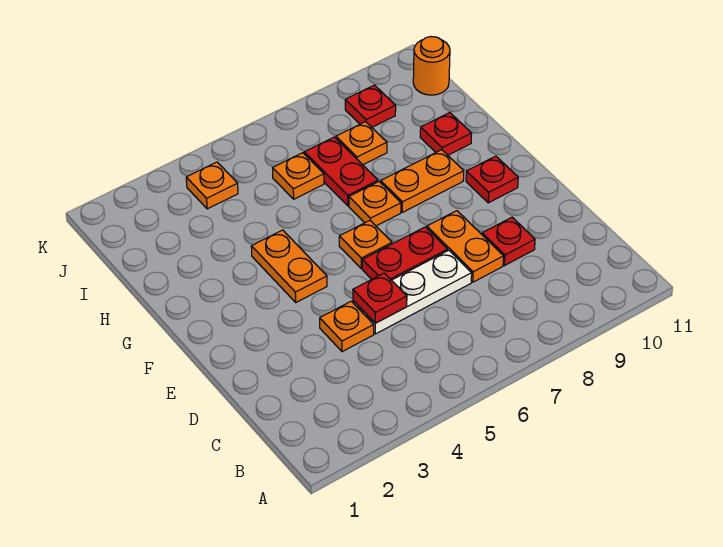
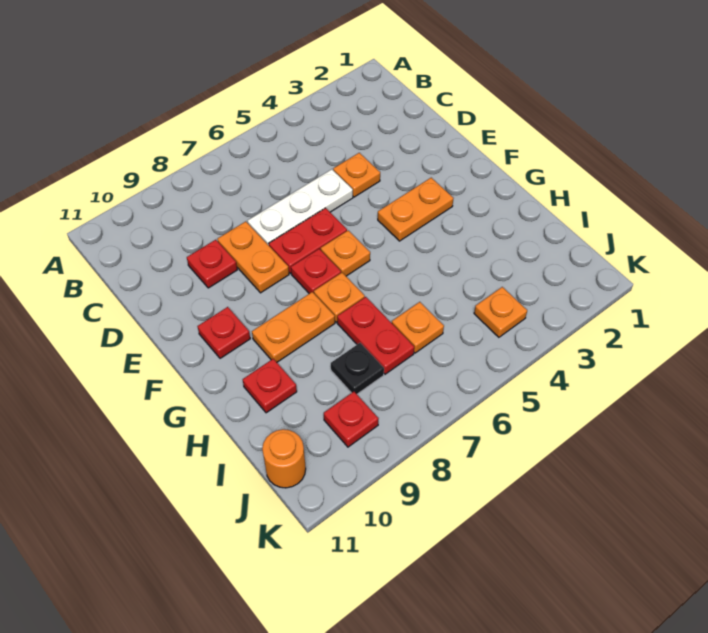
red 1x1 plate [353,273,407,323] -> red 1x1 plate moved to [291,249,341,294]
orange 1x2 plate [251,230,327,302] -> orange 1x2 plate turned to [378,178,454,241]
orange 1x1 plate [336,122,387,165] -> black 1x1 plate [331,343,384,394]

